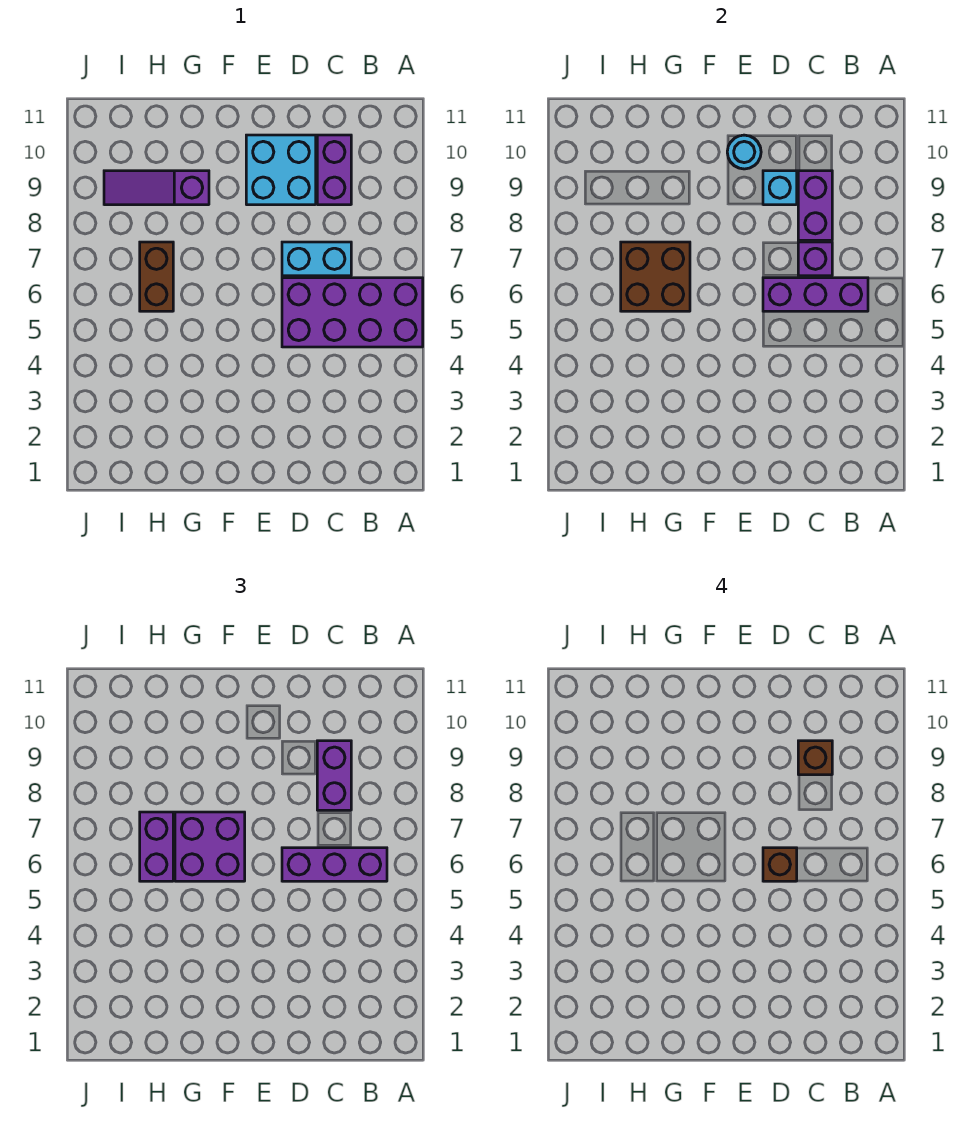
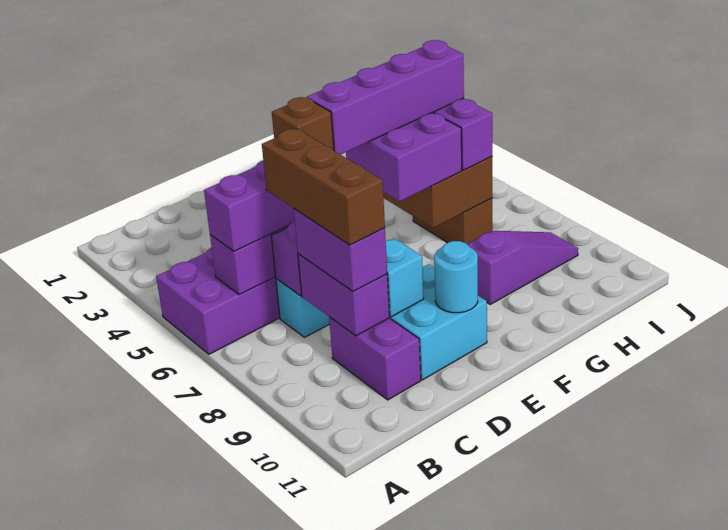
brown 1x1 brick [798,741,832,775] -> brown 1x3 brick [262,129,385,245]
none -> purple 1x4 brick [307,40,464,155]

